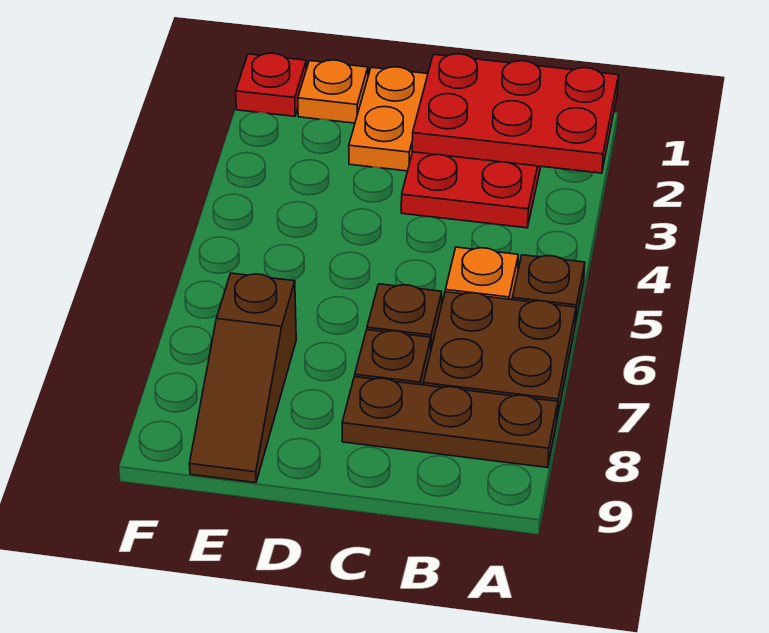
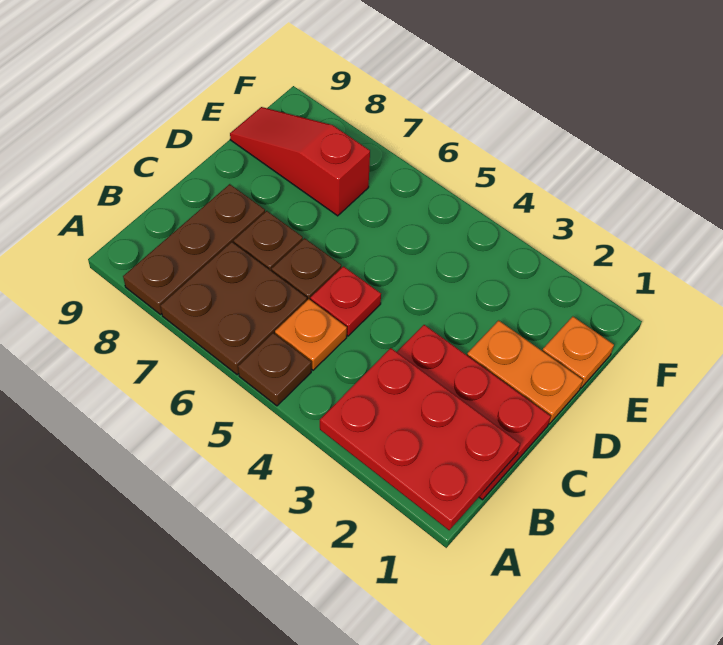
red 2x3 plate [412,54,619,173] -> red 2x3 plate turned to [320,348,520,530]
brown 1x3 slope [190,273,296,483] -> red 1x3 slope [230,107,370,216]
red 1x1 plate [236,53,306,116] -> red 1x1 plate moved to [310,266,381,336]

